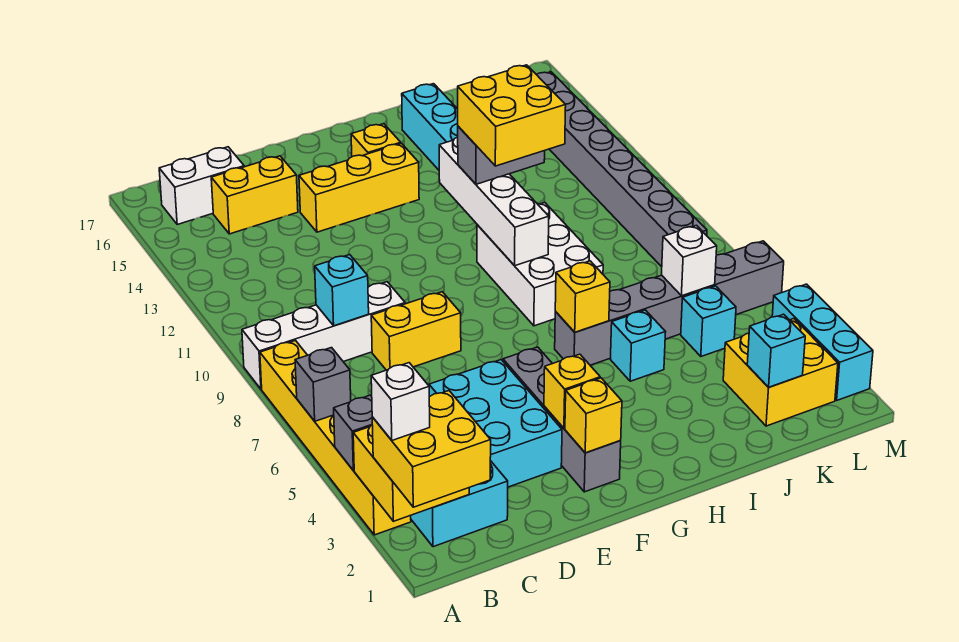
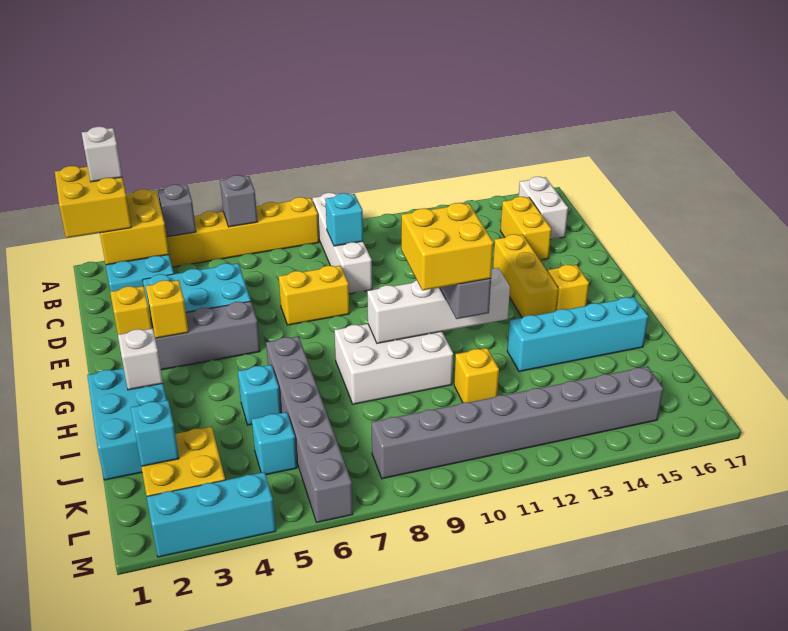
yellow 1x2 brick [371,292,461,370] -> yellow 1x2 brick turned to [279,266,349,325]
none -> cyan 2x3 brick [87,368,166,480]
yellow 1x1 brick [555,261,610,332] -> yellow 1x1 brick moved to [454,348,499,402]
white 1x1 brick [662,225,717,296] -> white 1x1 brick moved to [118,329,163,390]

